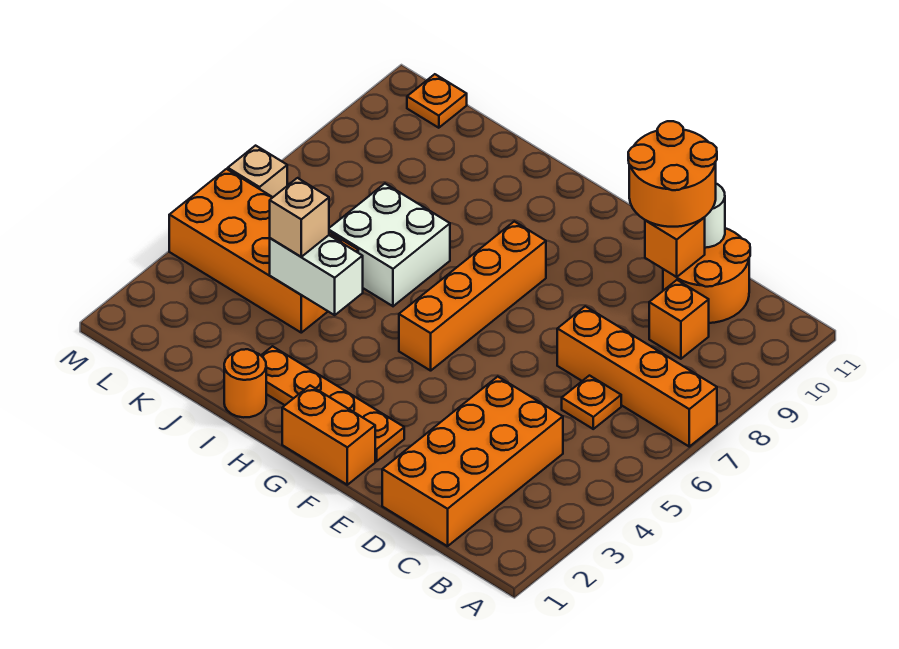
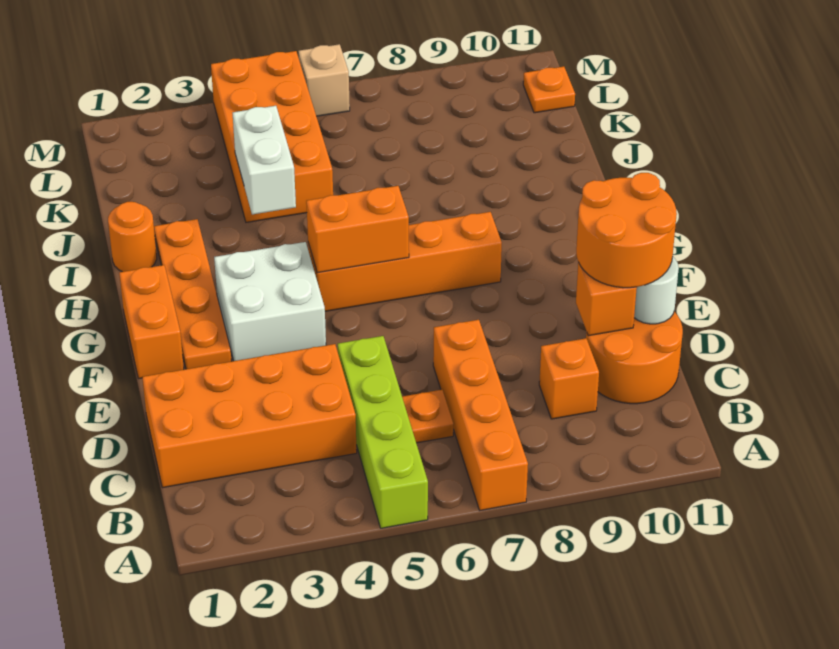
none -> lime 1x4 brick [338,336,428,528]
none -> orange 1x2 brick [306,186,409,273]
white 2x2 brick [329,184,450,306] -> white 2x2 brick moved to [214,242,326,361]
tan 1x1 brick [270,178,329,257] -> none

